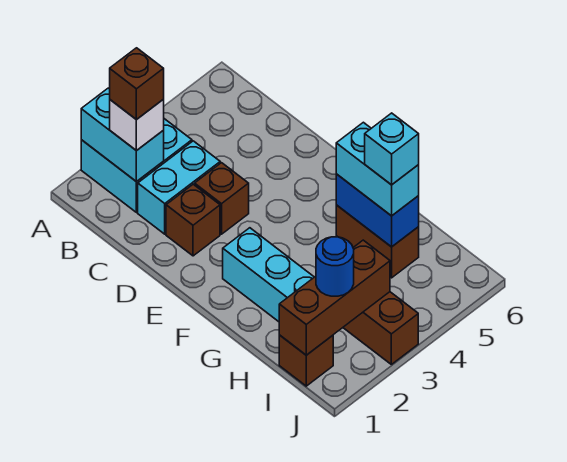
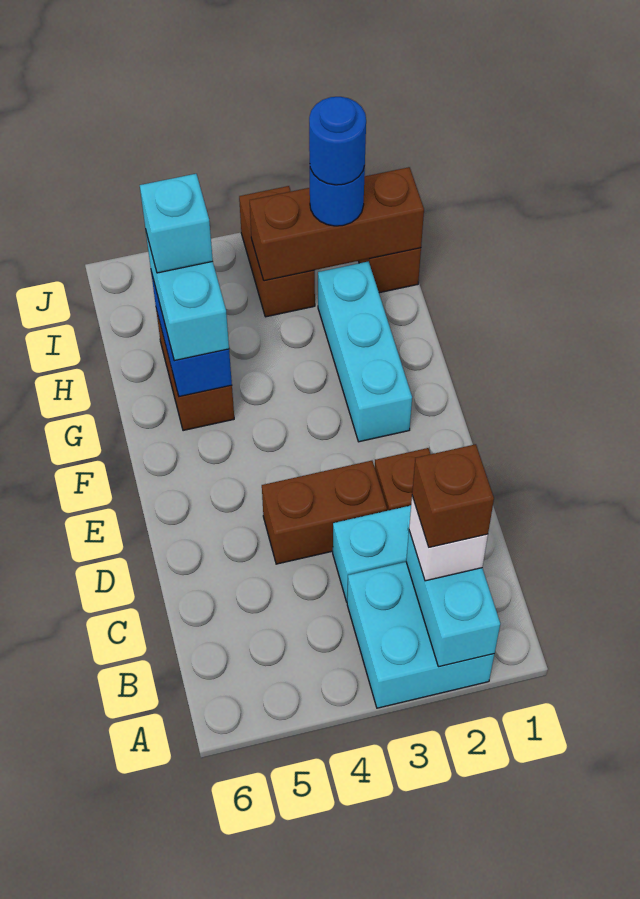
brown 1x1 brick [195,163,249,234] -> brown 1x2 brick [262,461,387,564]
none -> blue 1x1 round brick [309,97,366,185]

